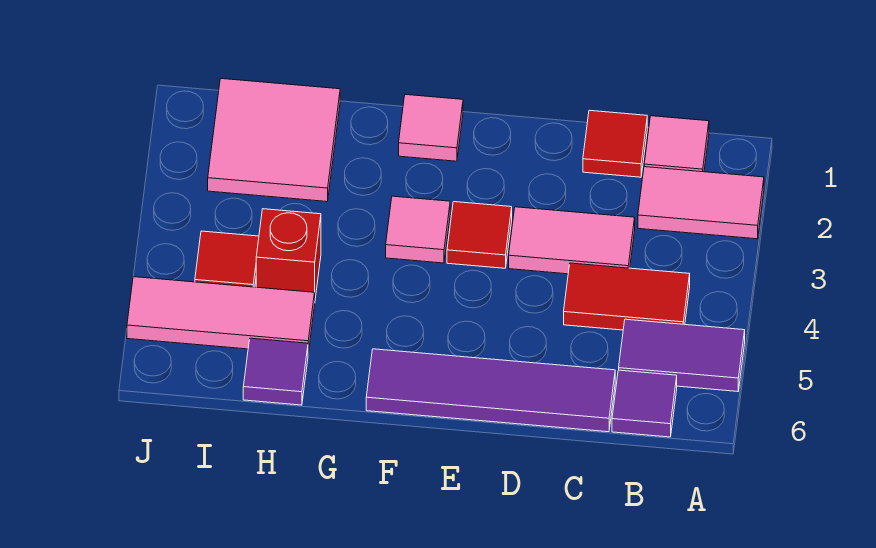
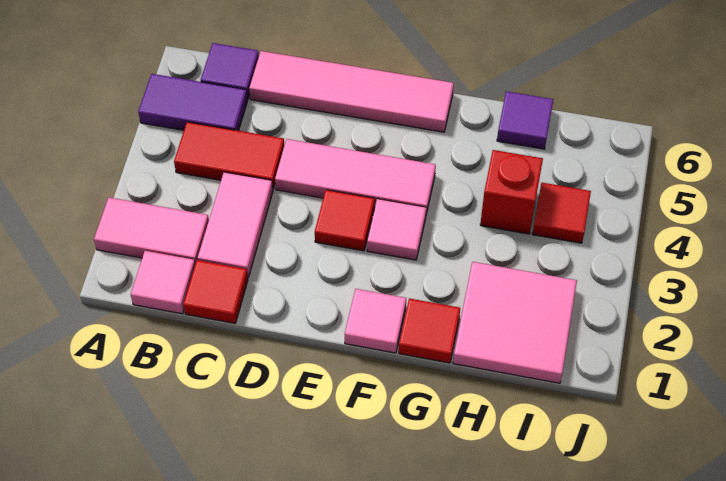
pink 1x2 tile [509,207,635,274] -> pink 1x2 tile turned to [198,172,273,277]
purple 1x4 tile [366,349,615,432] -> pink 1x4 tile [249,51,454,132]
none -> red 1x1 tile [399,298,460,363]
pink 1x3 tile [127,277,315,353] -> pink 1x3 tile moved to [275,139,436,214]

